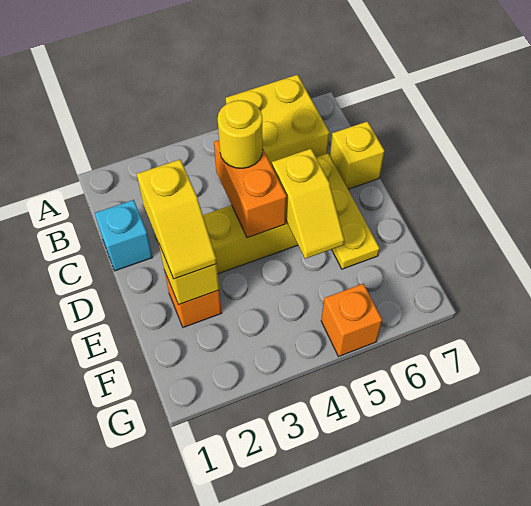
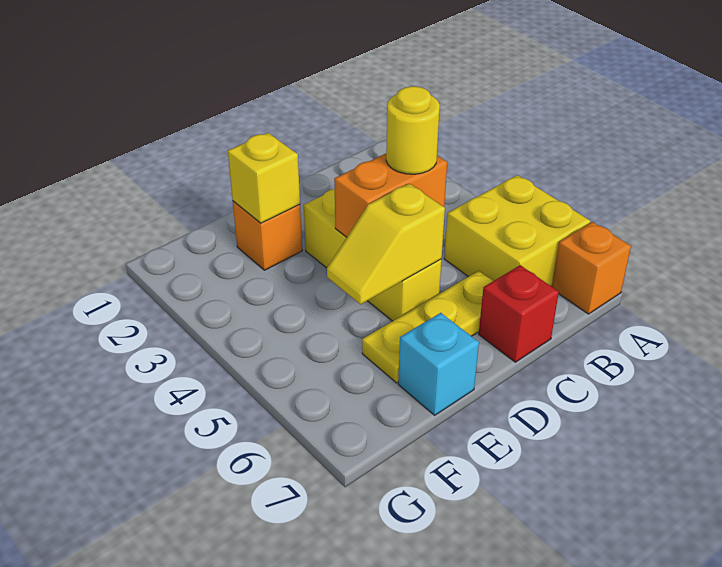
cyan 1x1 brick [95,200,153,271] -> cyan 1x1 brick moved to [398,313,479,415]
yellow 1x1 brick [330,121,385,189] -> red 1x1 brick [479,265,559,362]
yellow 1x2 slope [137,160,217,279] -> none
orange 1x1 brick [321,284,382,357] -> orange 1x1 brick moved to [552,222,631,314]

